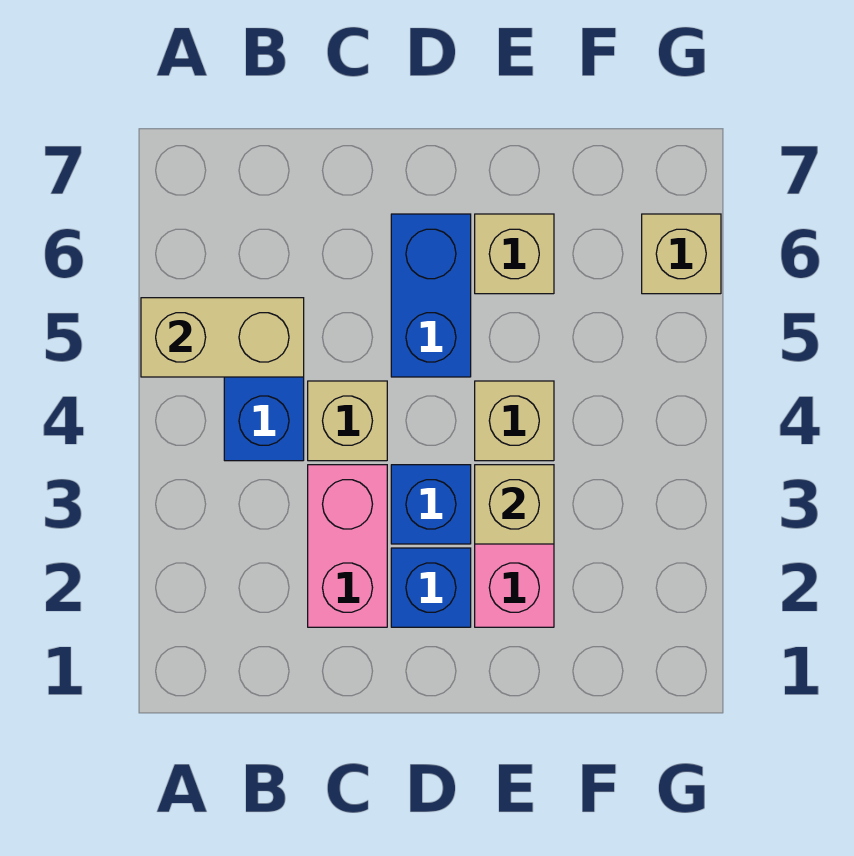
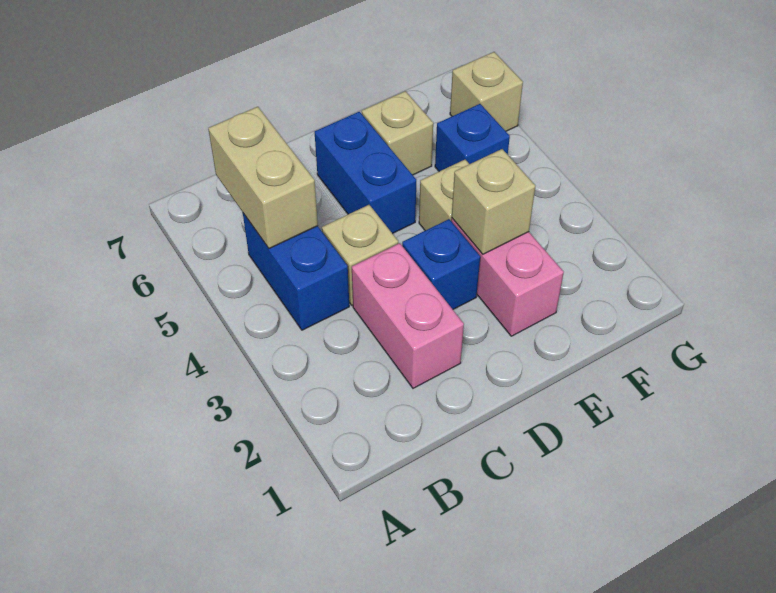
tan 1x2 brick [141,298,304,377] -> tan 1x2 brick turned to [208,107,318,248]
blue 1x1 brick [391,548,471,627] -> blue 1x1 brick moved to [435,104,510,171]

